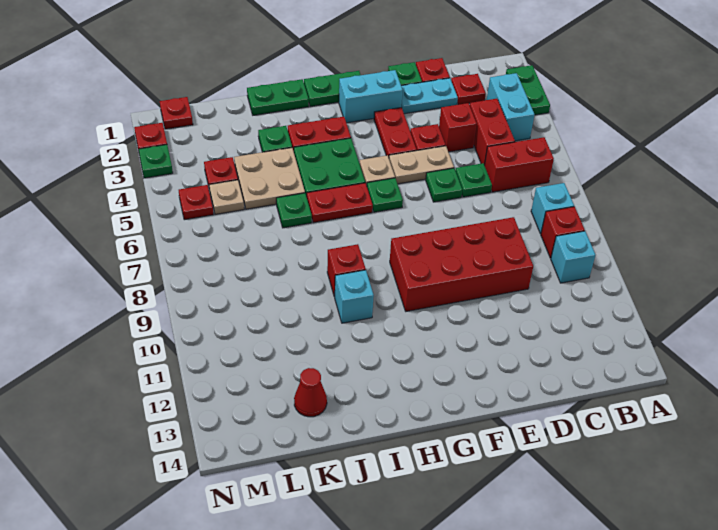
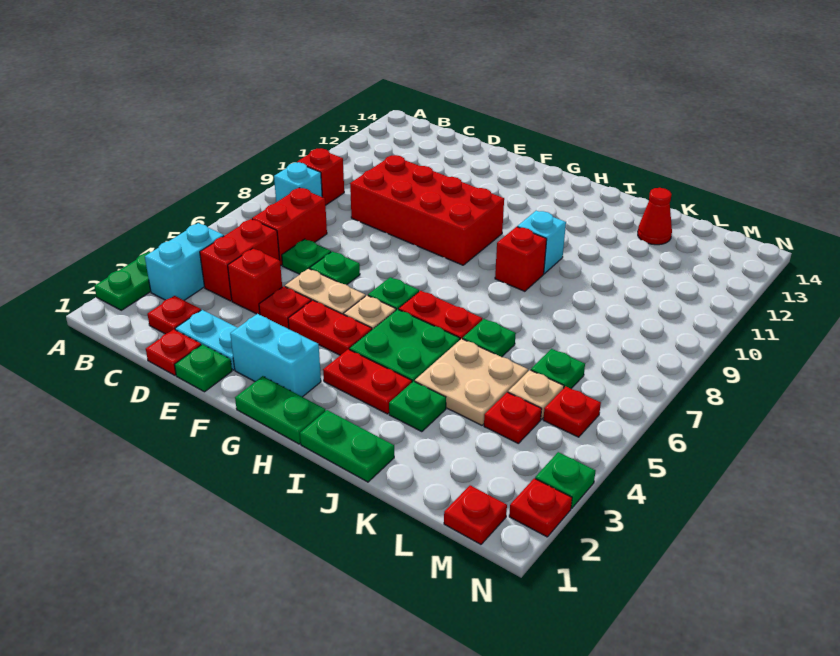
red 1x2 brick [485,137,554,192] -> red 1x2 brick turned to [252,188,327,265]
cyan 1x1 brick [551,231,595,283] -> none
red 1x2 plate [374,107,417,157] -> red 1x2 plate turned to [288,300,372,355]
none -> green 1x1 plate [531,349,585,389]

